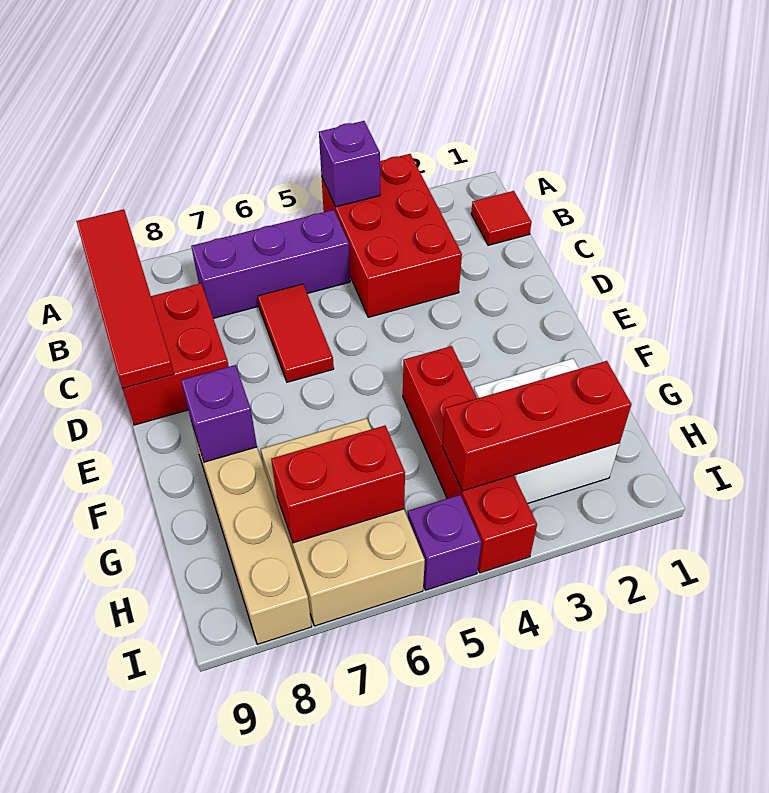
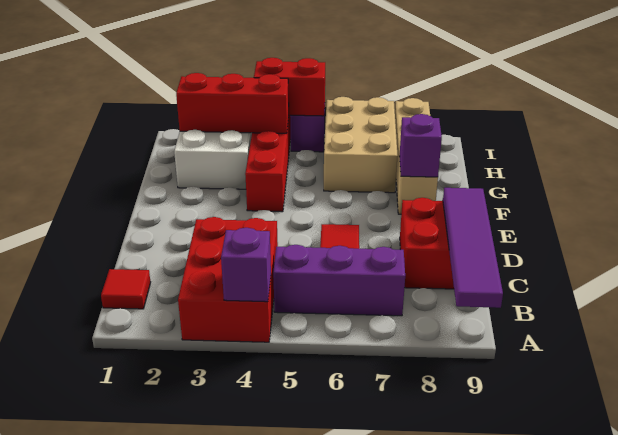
red 1x4 tile [76,209,174,388] -> purple 1x4 tile [443,188,503,308]
red 1x2 brick [271,426,405,543] -> red 1x2 brick moved to [254,58,325,116]

